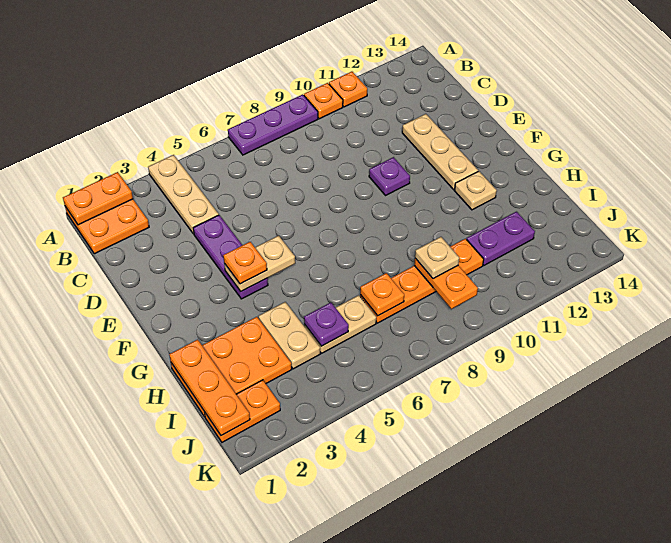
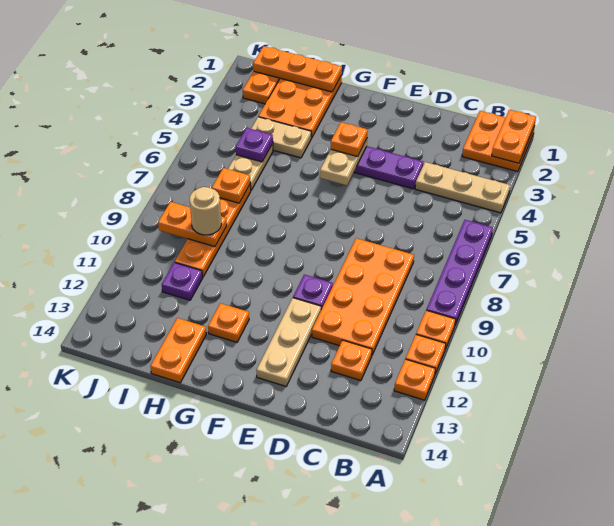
purple 1x3 plate [228,94,318,155] -> purple 1x4 plate [426,220,493,325]
none -> orange 1x1 plate [394,359,435,400]
none -> orange 2x4 plate [312,238,414,355]
none -> orange 1x1 plate [331,340,372,381]
tan 1x3 plate [402,114,478,190] -> tan 1x3 plate turned to [256,298,321,386]
tan 1x1 plate [455,171,497,210] -> orange 1x1 plate [208,303,249,342]
none -> orange 1x2 plate [150,318,206,383]
tan 1x1 plate [415,237,459,279] -> tan 1x1 round brick [190,187,222,235]
purple 1x2 plate [467,212,535,265] -> purple 1x1 plate [162,262,202,300]

